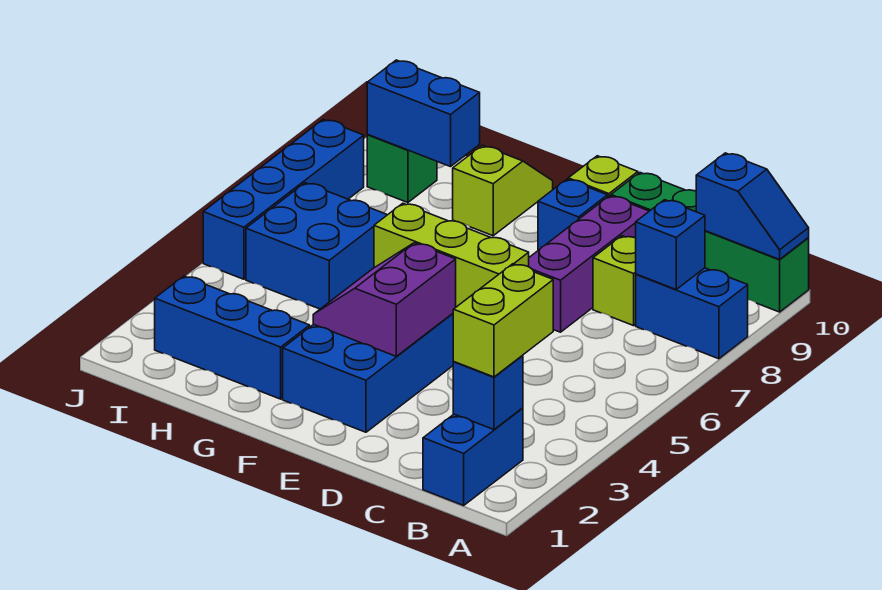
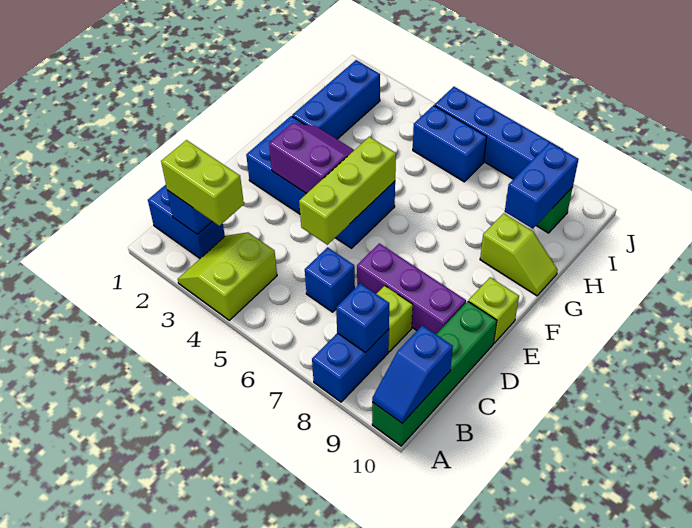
none -> lime 2x2 slope [178,232,277,320]
blue 1x1 brick [538,179,608,250] -> blue 1x1 brick moved to [305,247,355,312]
blue 2x2 brick [246,183,387,309] -> blue 1x2 brick [413,105,487,182]

